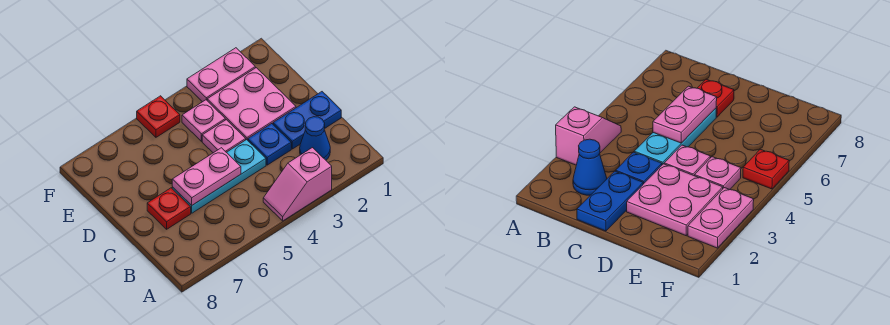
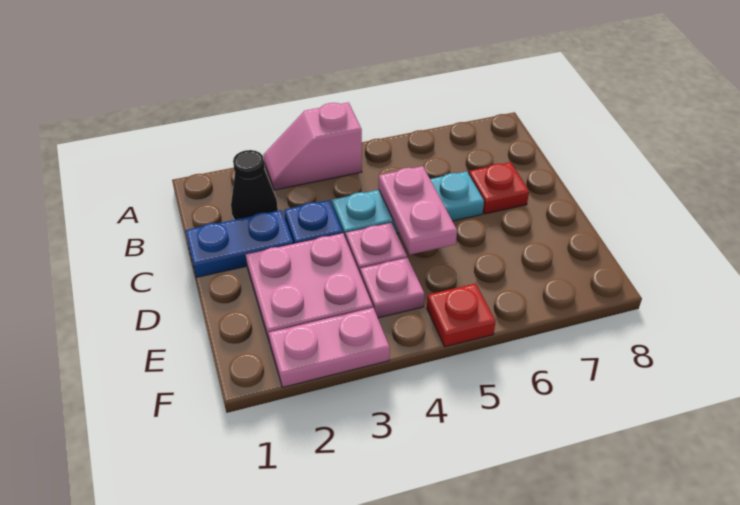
pink 1x2 slope [263,148,332,221] -> pink 1x2 slope turned to [263,102,362,190]
blue 1x1 cone [300,117,330,160] -> black 1x1 cone [231,150,278,220]
pink 1x2 plate [172,148,241,205] -> pink 1x2 plate turned to [379,166,457,255]

